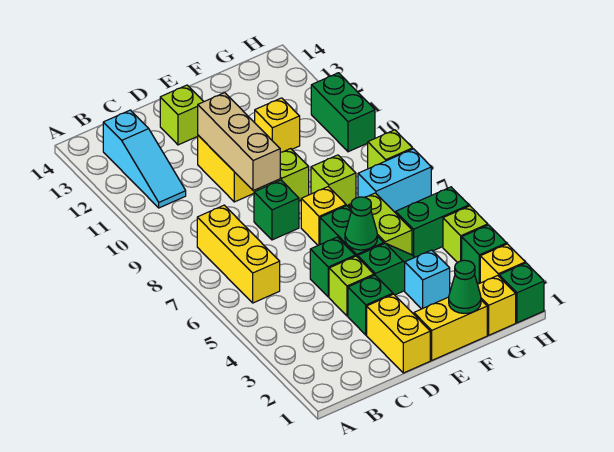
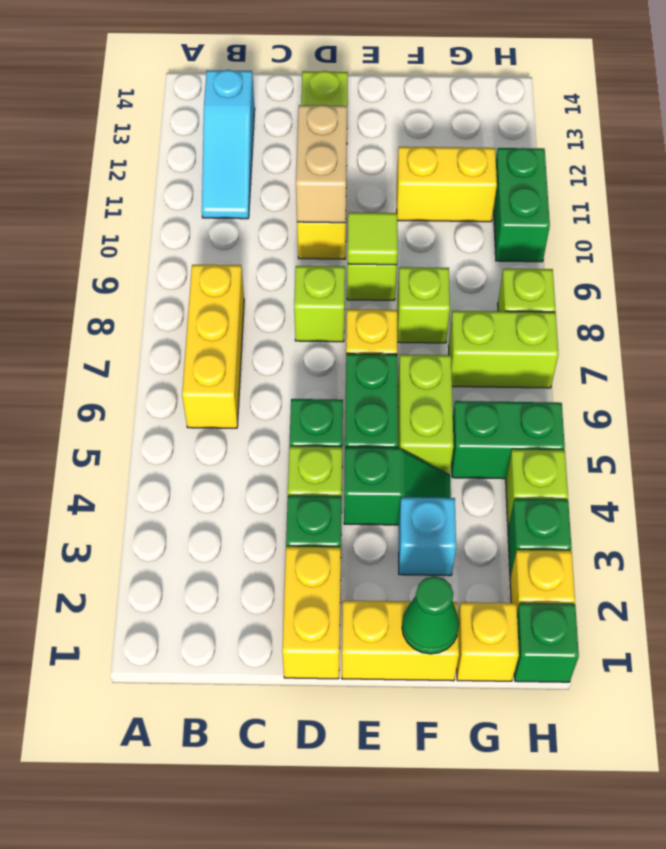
green 1x1 brick [254,180,299,240] -> lime 1x1 brick [294,266,345,342]
tan 1x3 brick [198,93,280,191] -> tan 1x2 brick [296,105,347,223]
green 1x1 cone [345,197,377,250] -> none
none -> lime 1x1 tile [348,212,398,265]
yellow 1x1 brick [255,98,300,152] -> yellow 1x2 brick [397,147,497,222]
cyan 1x2 brick [358,149,431,213] -> lime 1x2 brick [449,311,558,388]

